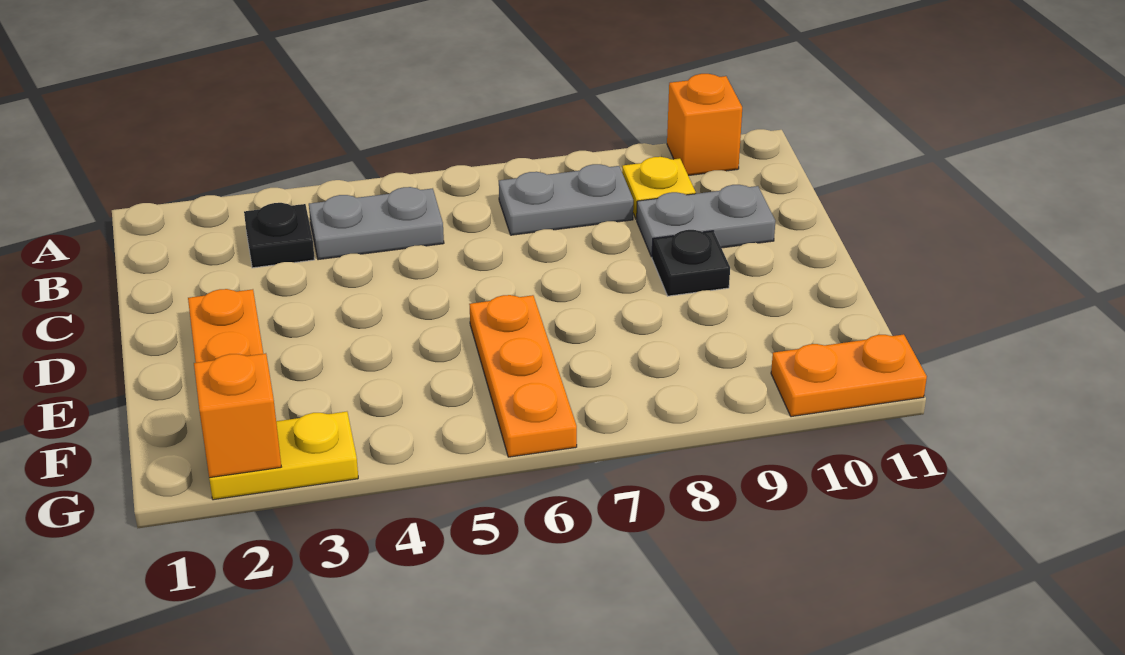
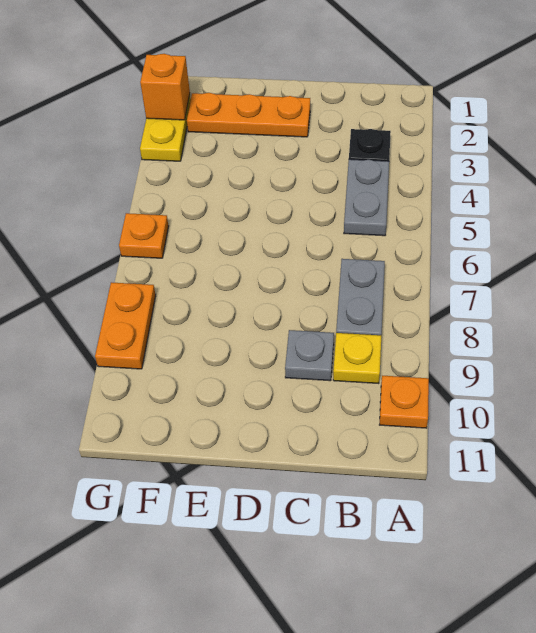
orange 1x1 brick [667,74,742,176] -> orange 1x1 plate [379,376,429,428]
grey 1x2 plate [637,185,775,257] -> grey 1x1 plate [285,330,334,381]
black 1x1 plate [652,230,730,296] -> none
orange 1x3 plate [469,295,577,457] -> orange 1x1 plate [119,213,169,258]
orange 1x2 plate [771,334,927,417] -> orange 1x2 plate moved to [95,282,156,369]

